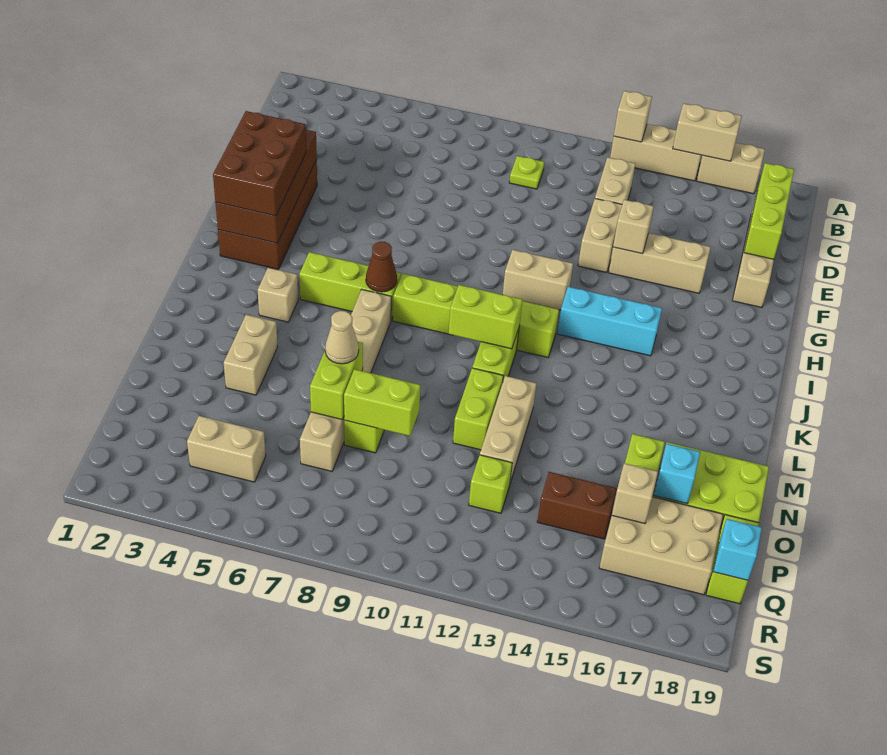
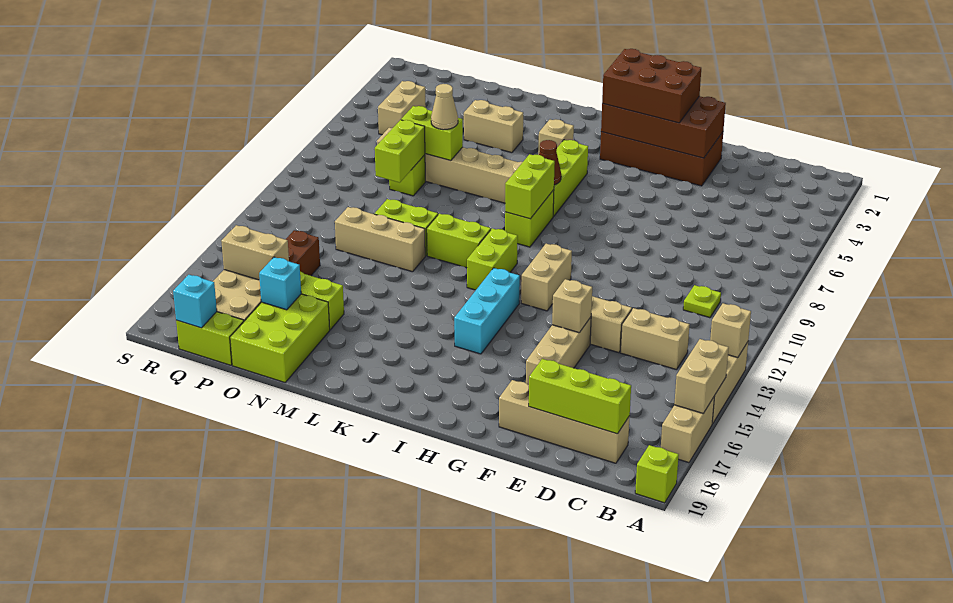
lime 1x2 brick [449,285,522,349] -> lime 1x2 brick moved to [505,154,555,219]
lime 1x1 brick [469,455,512,513] -> lime 1x1 brick moved to [635,445,679,503]
tan 1x1 brick [612,463,658,524] -> tan 1x2 brick [221,225,289,280]

